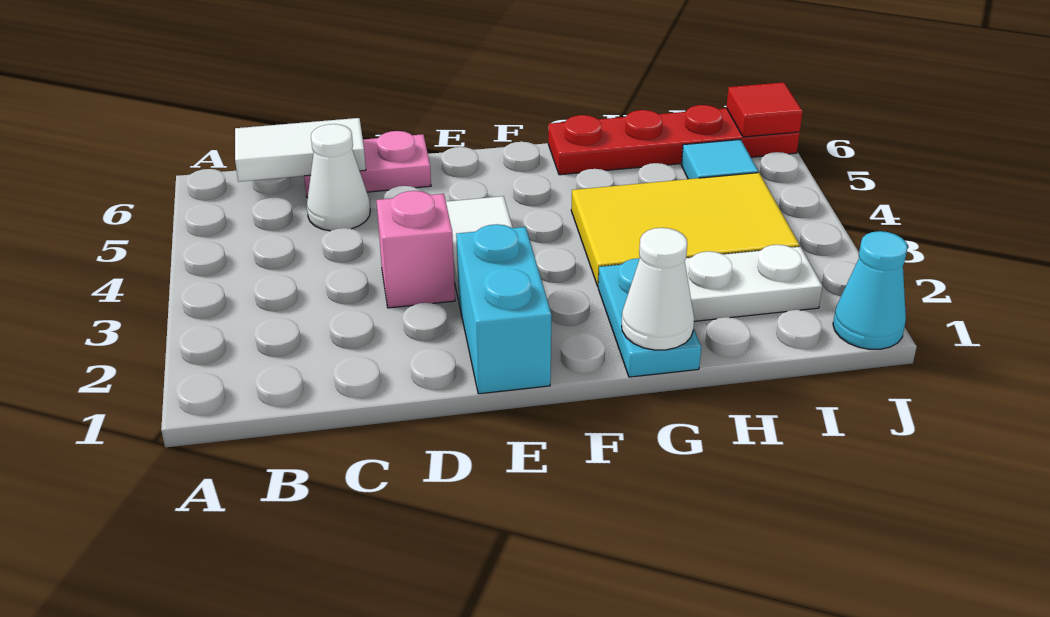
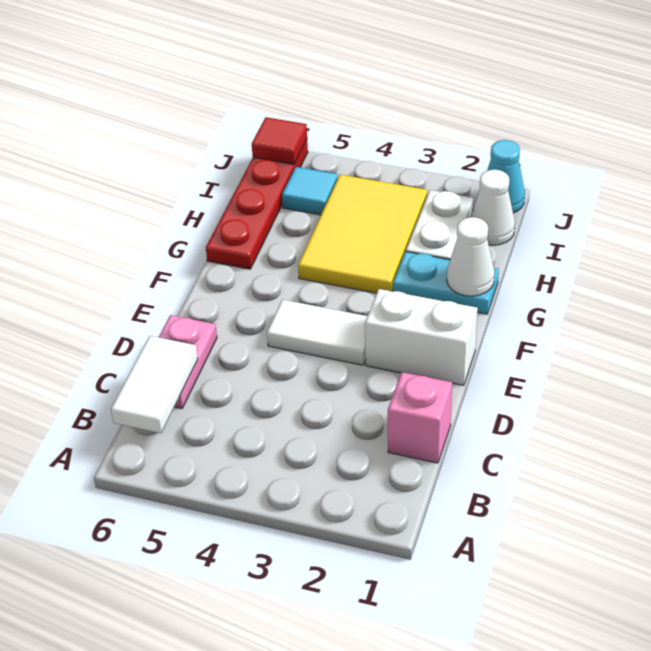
white 1x1 cone [307,124,370,231] -> white 1x1 cone moved to [471,170,515,245]
pink 1x1 brick [376,191,455,308] -> pink 1x1 brick moved to [388,372,452,463]
cyan 1x2 brick [456,224,552,394] -> white 1x2 brick [365,289,477,385]

